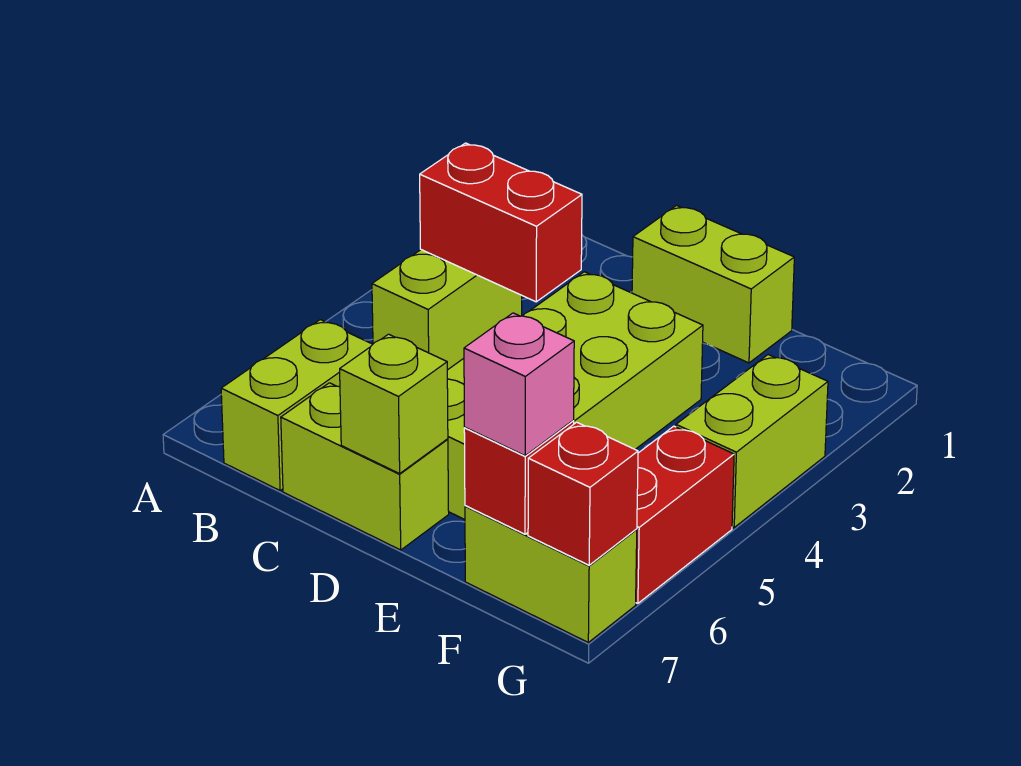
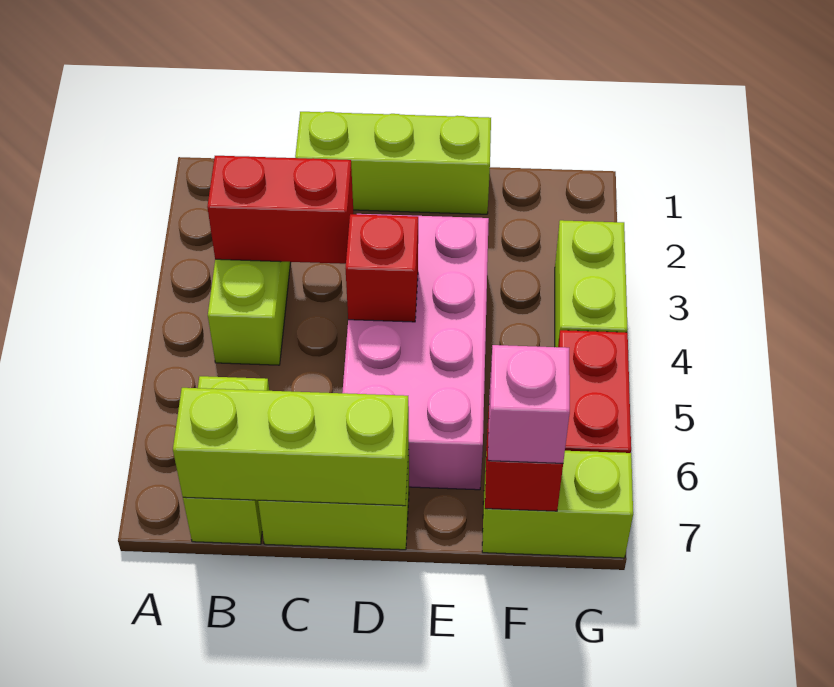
lime 1x2 brick [632,206,794,363] -> lime 1x3 brick [295,112,491,214]
lime 2x4 brick [447,272,703,520] -> pink 2x4 brick [342,214,489,490]
lime 1x1 brick [340,334,448,474] -> lime 1x3 brick [173,388,409,506]
red 1x1 brick [528,422,638,565] -> red 1x1 brick moved to [346,214,418,322]

